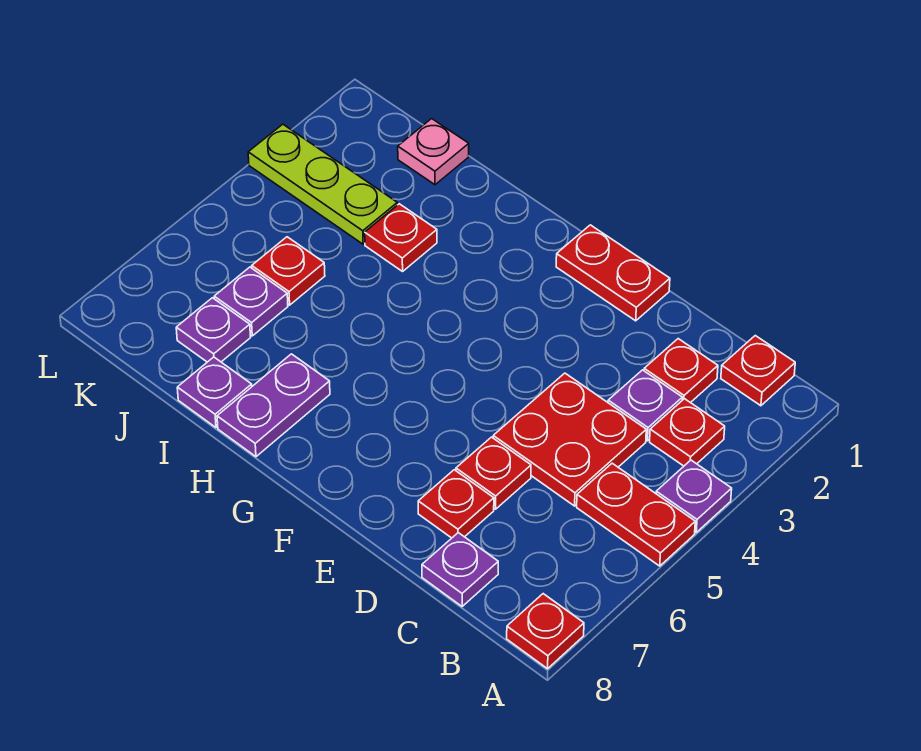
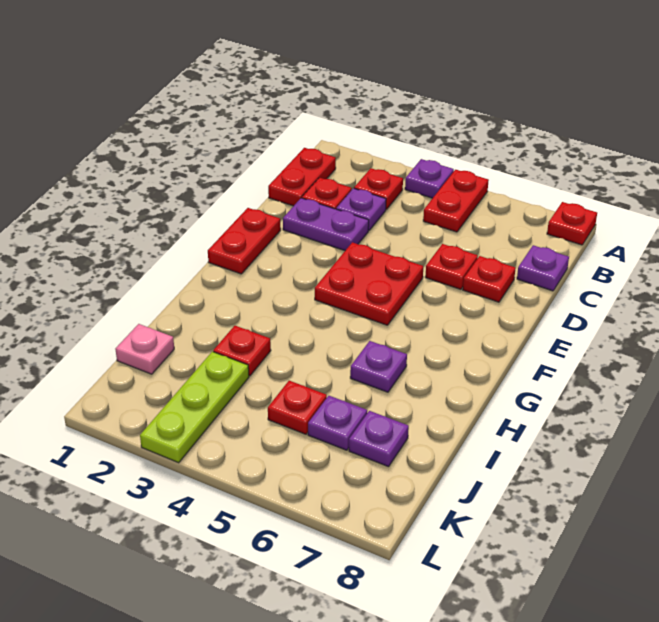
red 1x1 plate [721,336,795,406] -> red 1x2 plate [268,148,336,206]
red 2x2 plate [493,373,646,506] -> red 2x2 plate moved to [315,242,423,325]
purple 1x2 plate [217,354,330,457] -> purple 1x2 plate moved to [283,198,369,251]
purple 1x1 plate [177,357,252,427] -> purple 1x1 plate moved to [350,341,407,392]

